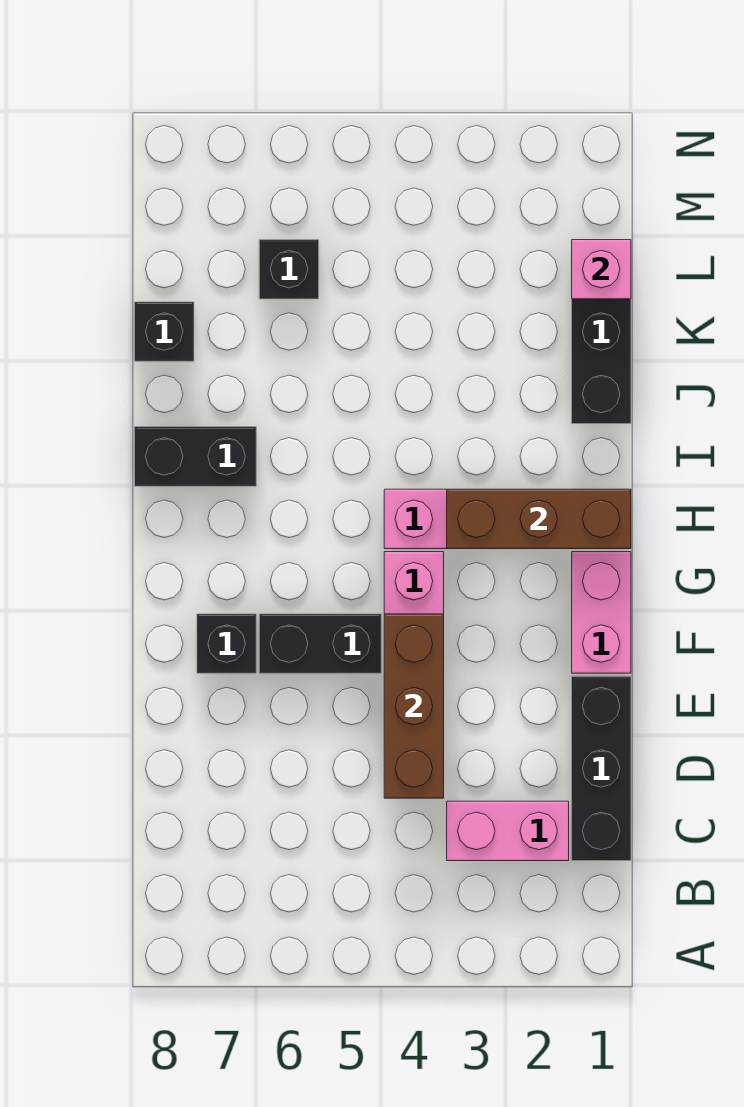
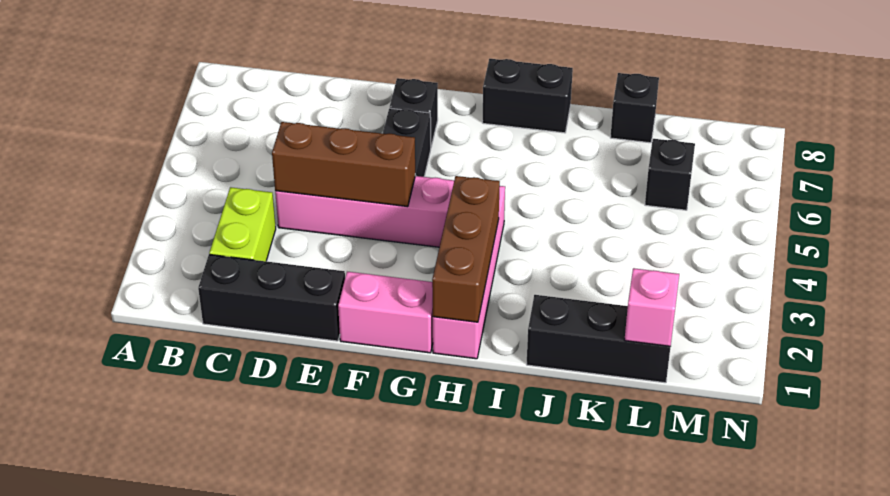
pink 1x2 brick [447,801,569,861] -> lime 1x2 brick [209,187,276,261]
black 1x2 brick [135,427,256,486] -> black 1x2 brick turned to [482,59,573,133]

